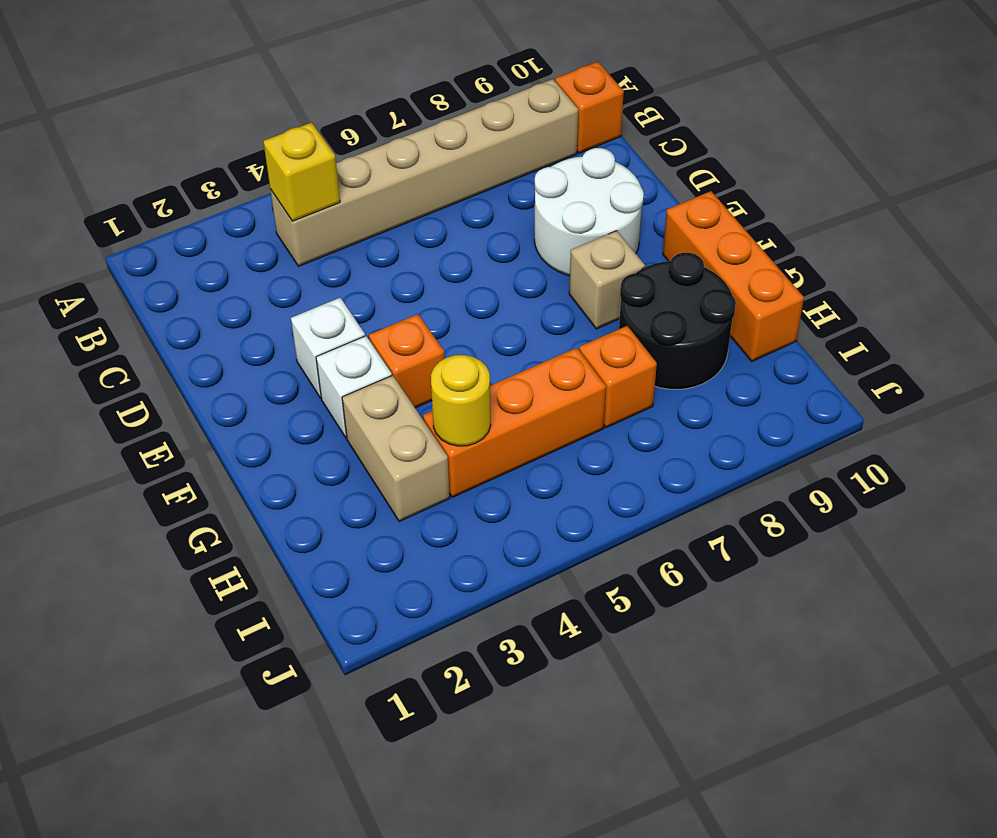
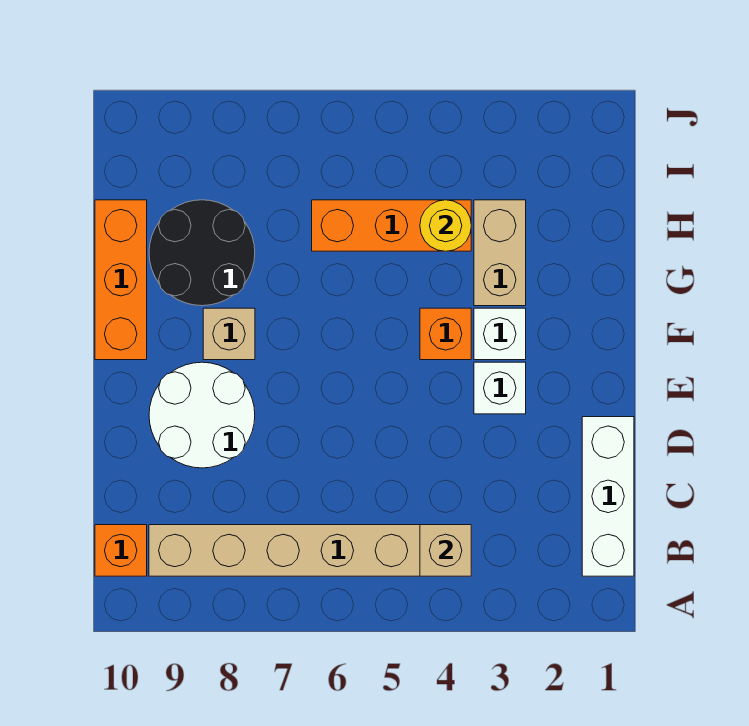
none -> white 1x3 brick [582,417,634,576]
yellow 1x1 brick [263,123,340,221] -> tan 1x1 brick [420,525,471,576]
orange 1x1 brick [579,326,657,428] -> none

